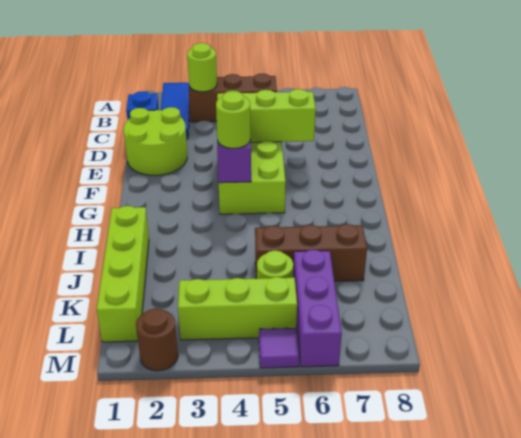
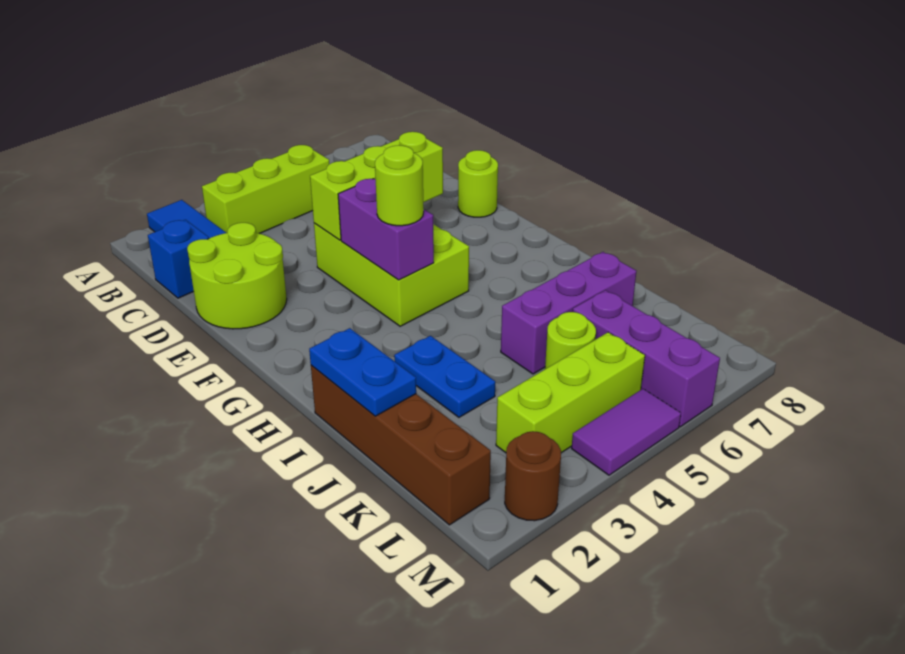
brown 1x3 brick [189,74,277,122] -> lime 1x3 brick [202,145,329,234]
lime 1x1 round brick [187,43,217,92] -> lime 1x1 round brick moved to [458,150,498,217]
lime 1x4 brick [97,206,149,342] -> brown 1x4 brick [311,365,491,525]
none -> blue 1x2 plate [309,328,416,416]
none -> blue 1x2 plate [394,336,495,417]
brown 1x3 brick [255,224,367,281] -> purple 1x3 brick [501,252,636,374]
purple 1x1 tile [259,328,299,368] -> purple 1x2 tile [572,389,681,475]

